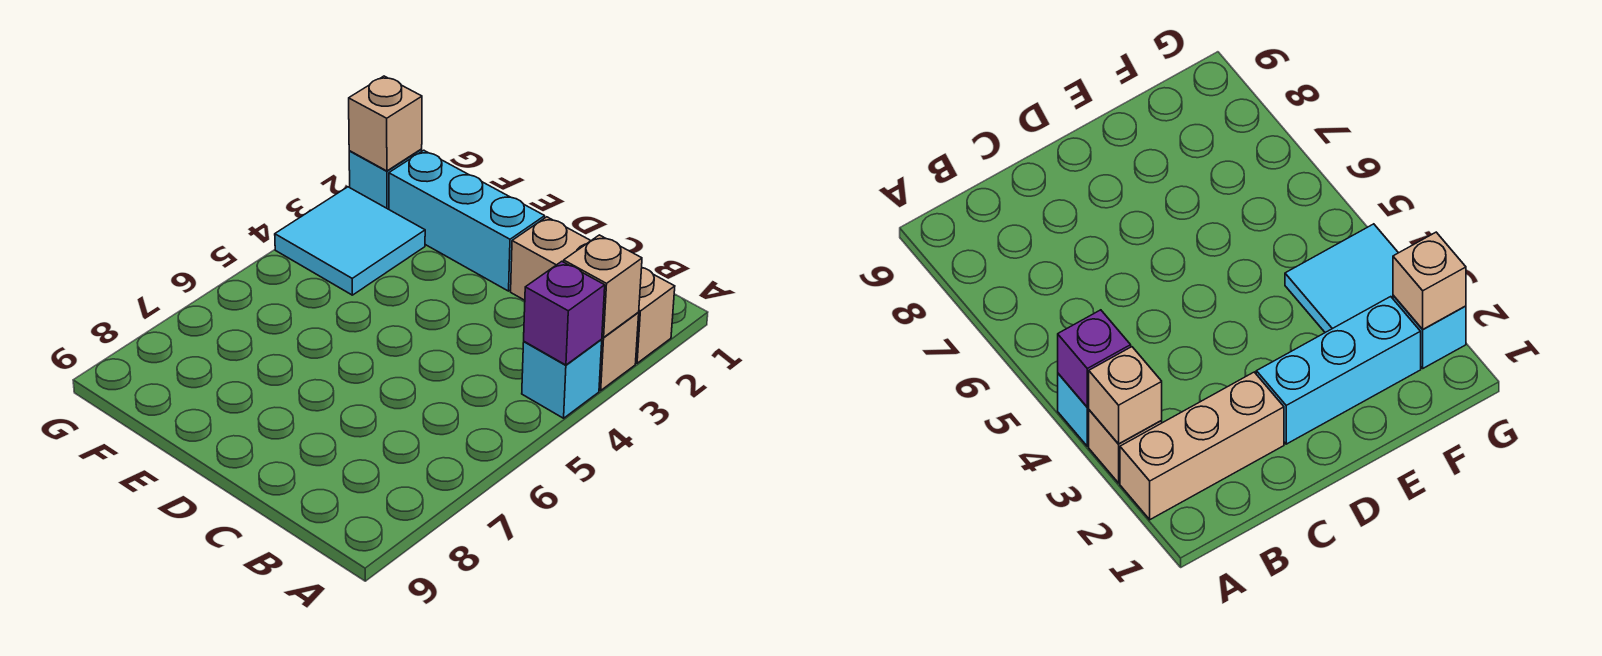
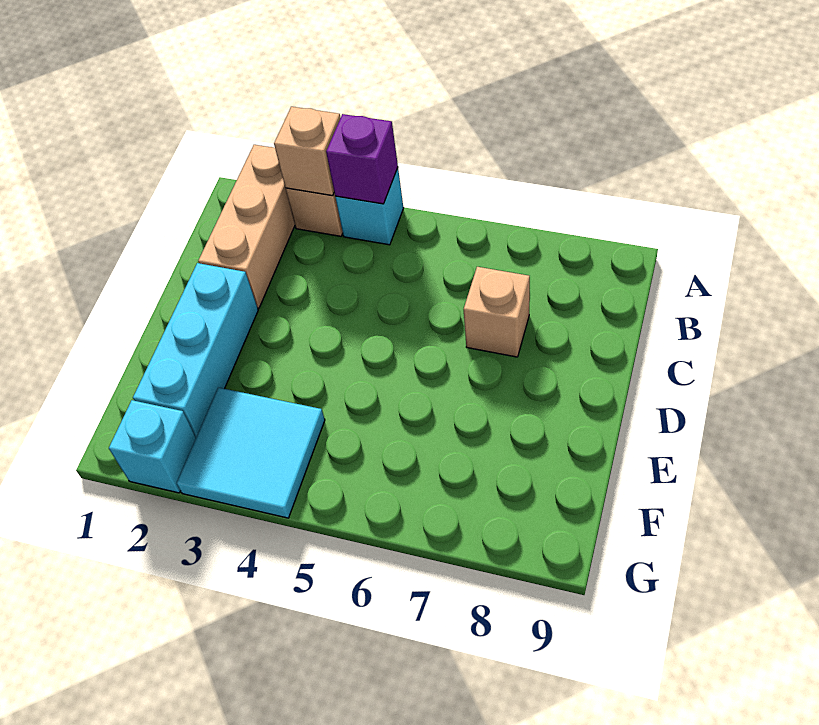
tan 1x1 brick [349,76,422,171] -> tan 1x1 brick moved to [464,267,530,357]

